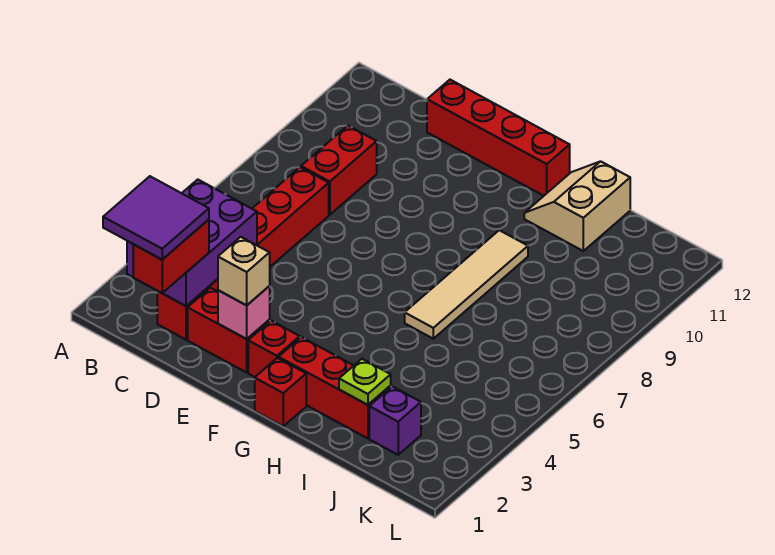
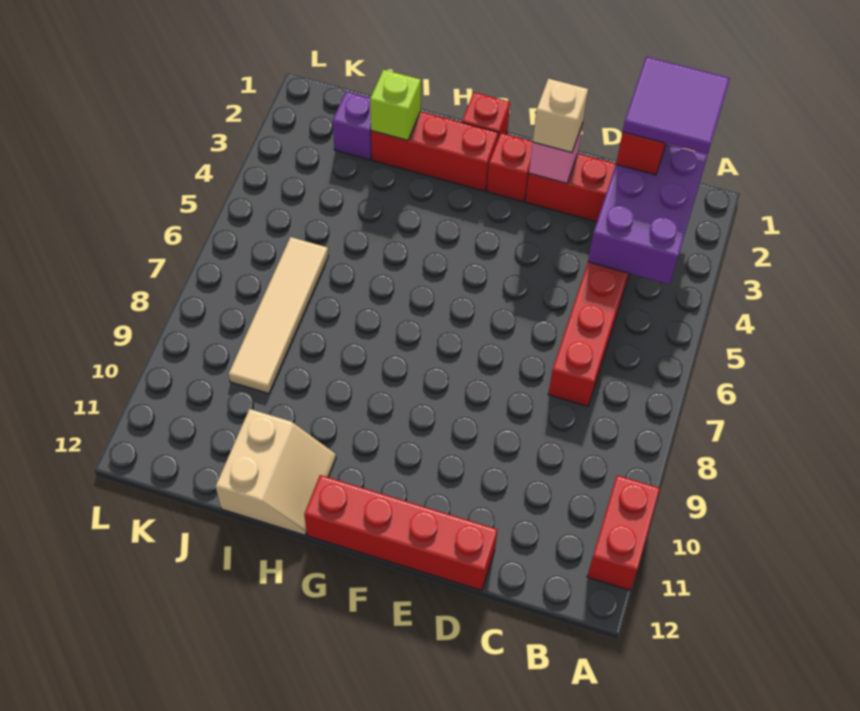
red 1x2 brick [301,126,377,215] -> red 1x2 brick moved to [587,475,660,590]
tan 1x4 tile [405,230,528,339] -> tan 1x4 tile moved to [229,237,328,394]
lime 1x1 plate [339,359,391,405] -> lime 1x1 brick [370,70,421,140]

